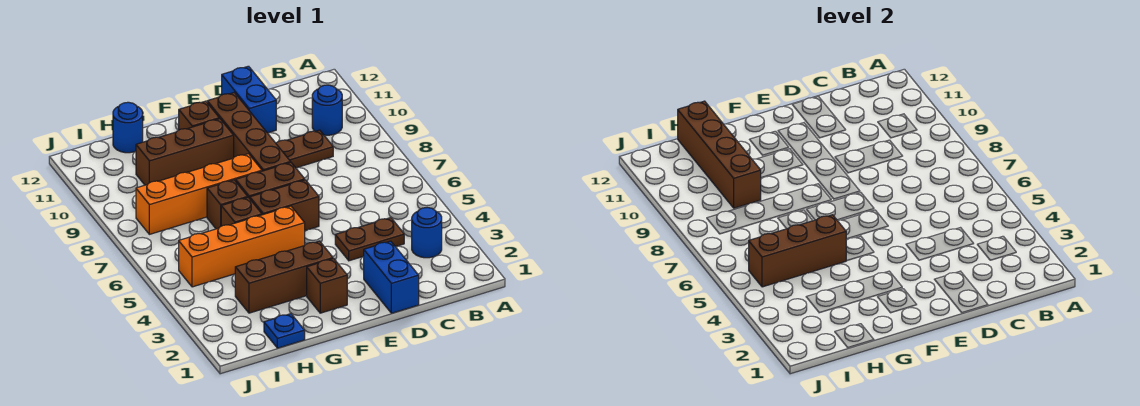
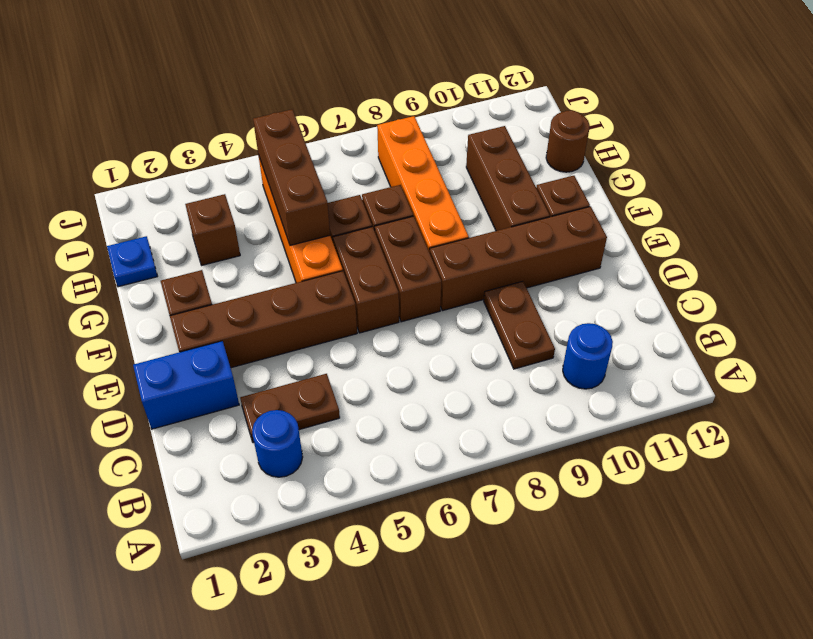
brown 1x2 plate [335,218,404,261] -> brown 1x2 plate turned to [240,374,340,443]
blue 1x2 brick [222,66,276,133] -> none
brown 1x3 brick [235,241,333,313] -> brown 1x1 brick [185,194,240,265]
brown 1x4 brick [678,101,761,208] -> brown 1x4 brick moved to [170,271,357,368]
blue 1x1 round brick [113,102,143,153] -> brown 1x1 round brick [546,110,590,172]

